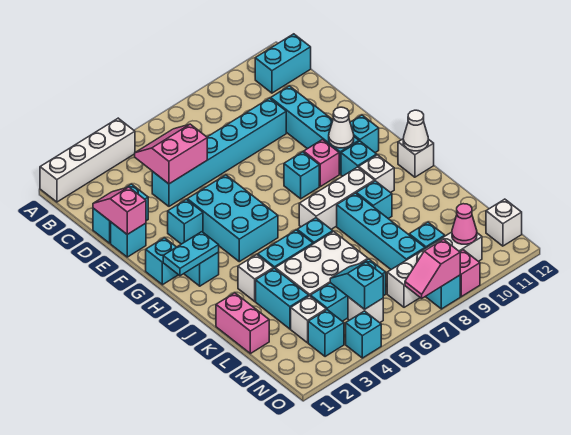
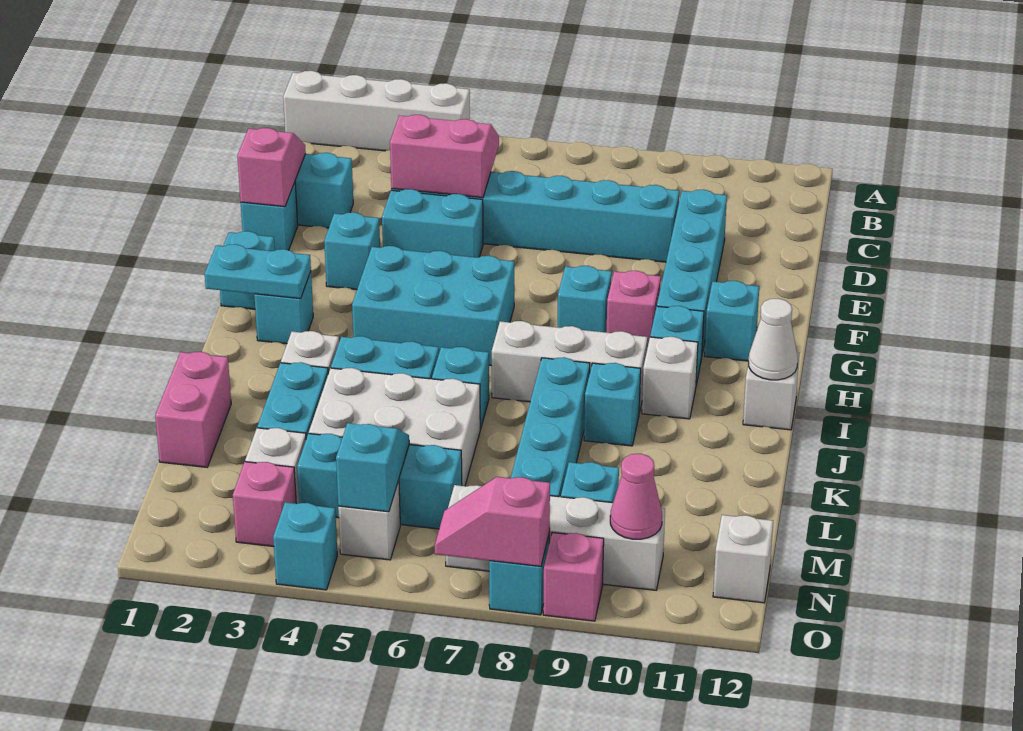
cyan 1x2 brick [255,34,311,93] -> cyan 1x2 brick moved to [382,189,483,258]
cyan 2x3 brick [187,175,278,262] -> cyan 2x3 brick turned to [352,246,514,366]
white 1x1 cone [329,107,354,148] -> none
cyan 1x1 brick [308,310,344,357] -> pink 1x1 brick [233,462,296,547]

